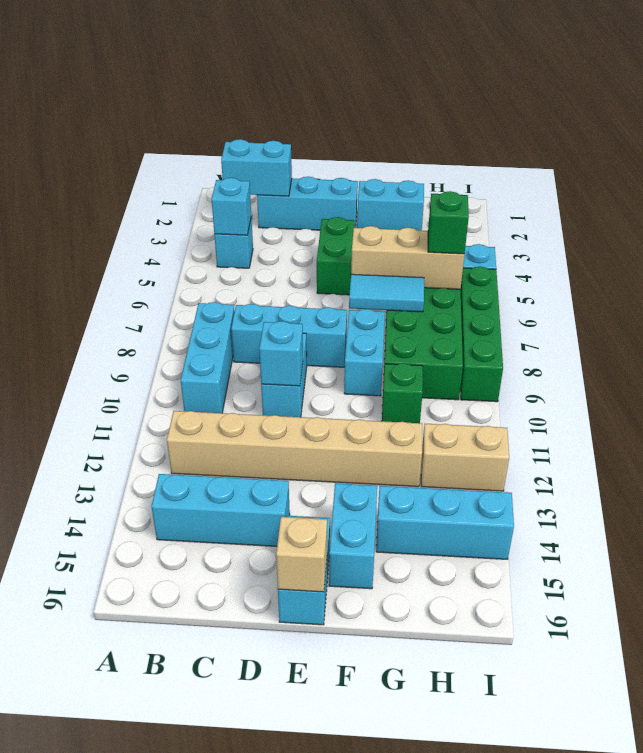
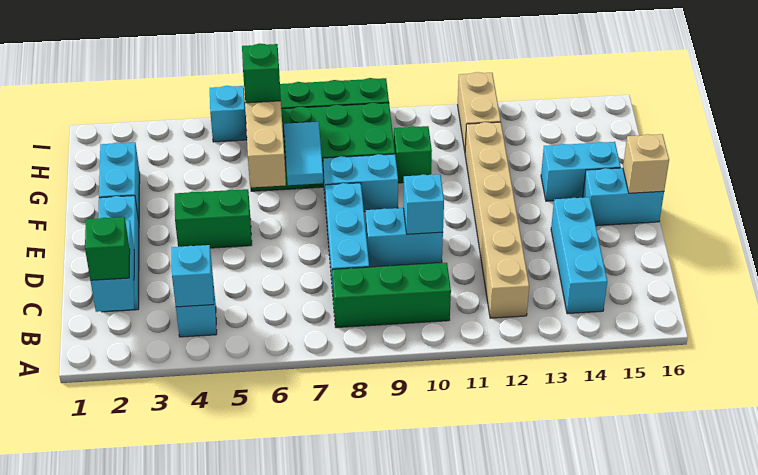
none -> green 1x1 brick [85,217,130,280]
cyan 1x3 brick [181,302,235,413] -> green 1x3 brick [332,263,451,328]
cyan 1x3 brick [376,486,514,559] -> none

